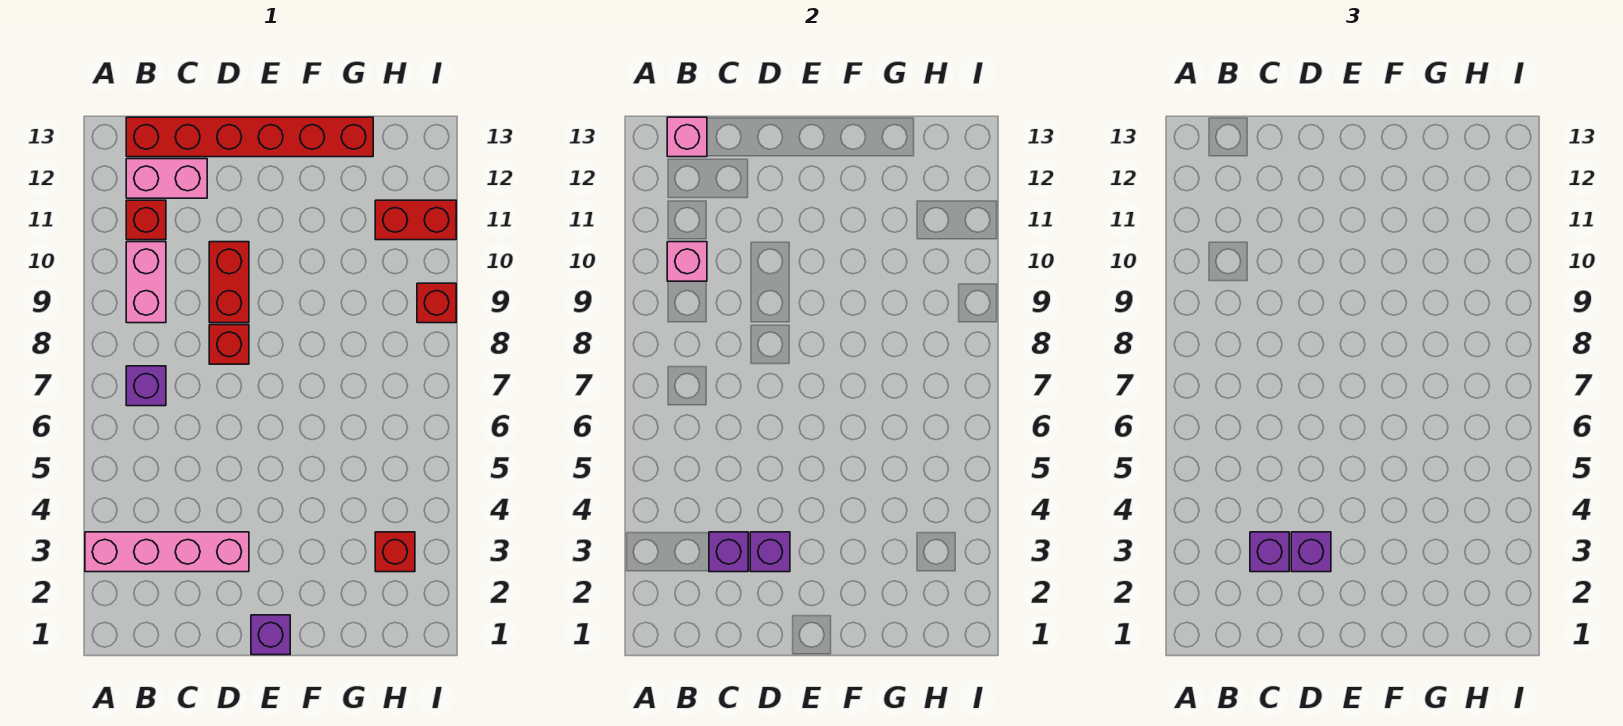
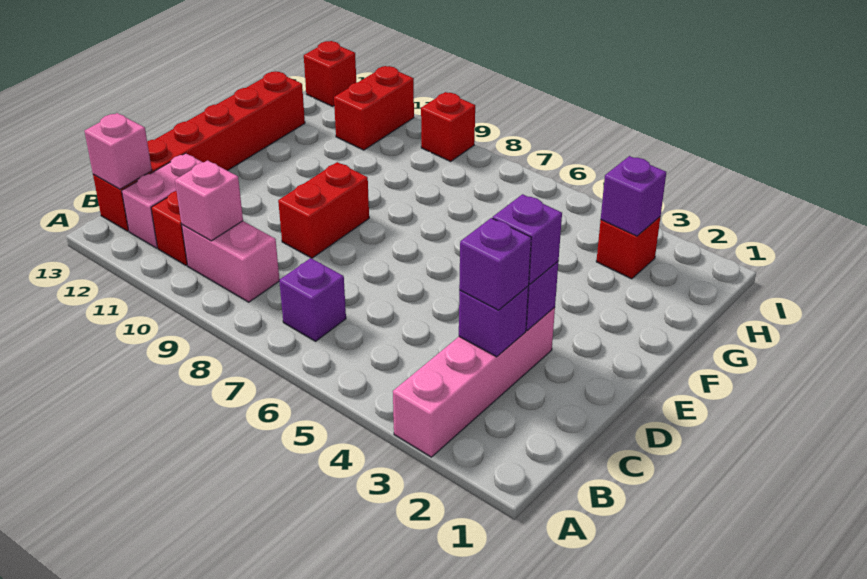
red 1x1 brick [209,325,249,364] -> red 1x1 brick moved to [304,41,356,106]
red 1x2 brick [209,242,249,323] -> red 1x2 brick turned to [278,162,369,258]
purple 1x1 brick [251,615,290,655] -> purple 1x1 brick moved to [601,156,666,236]

